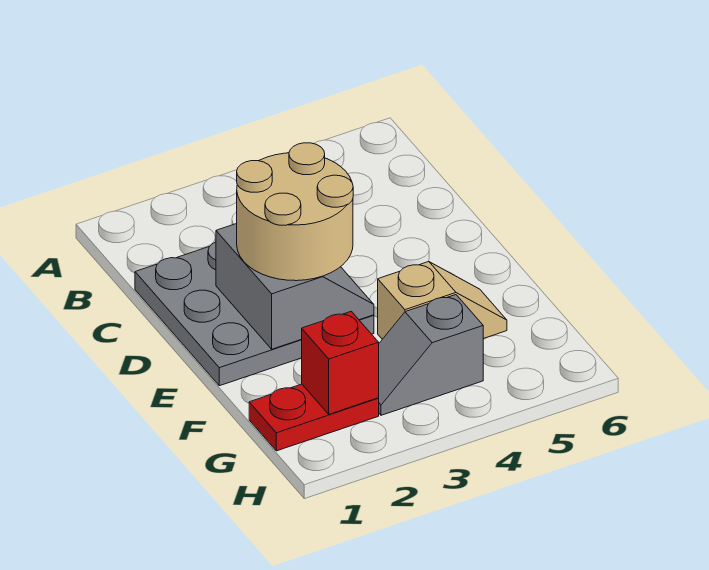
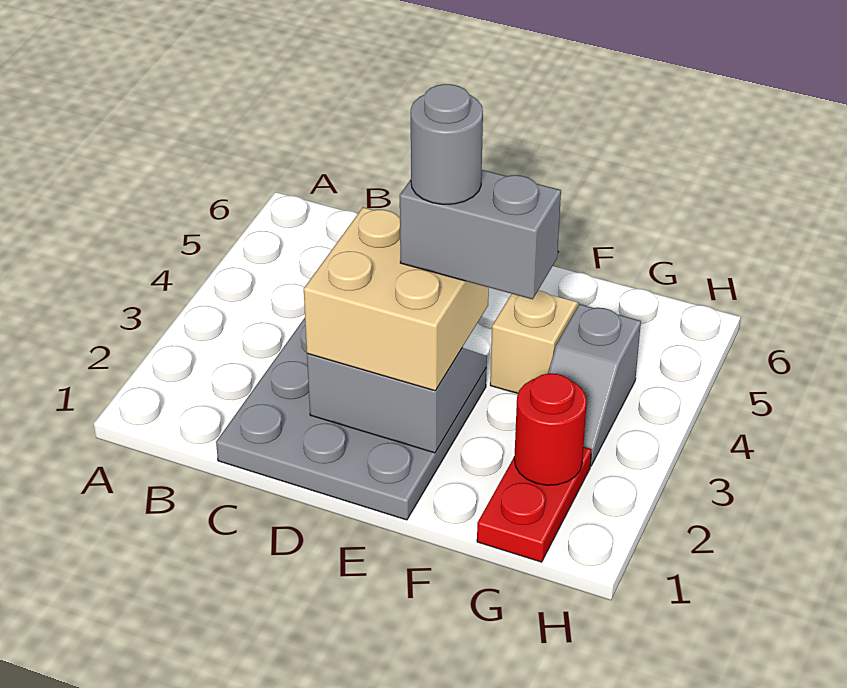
tan 2x2 round brick [237,143,353,281] -> tan 2x2 brick [304,207,489,391]
none -> grey 1x2 brick [400,170,561,299]
none -> grey 1x1 round brick [411,84,483,204]
red 1x1 brick [302,311,379,414] -> red 1x1 round brick [514,373,587,485]

